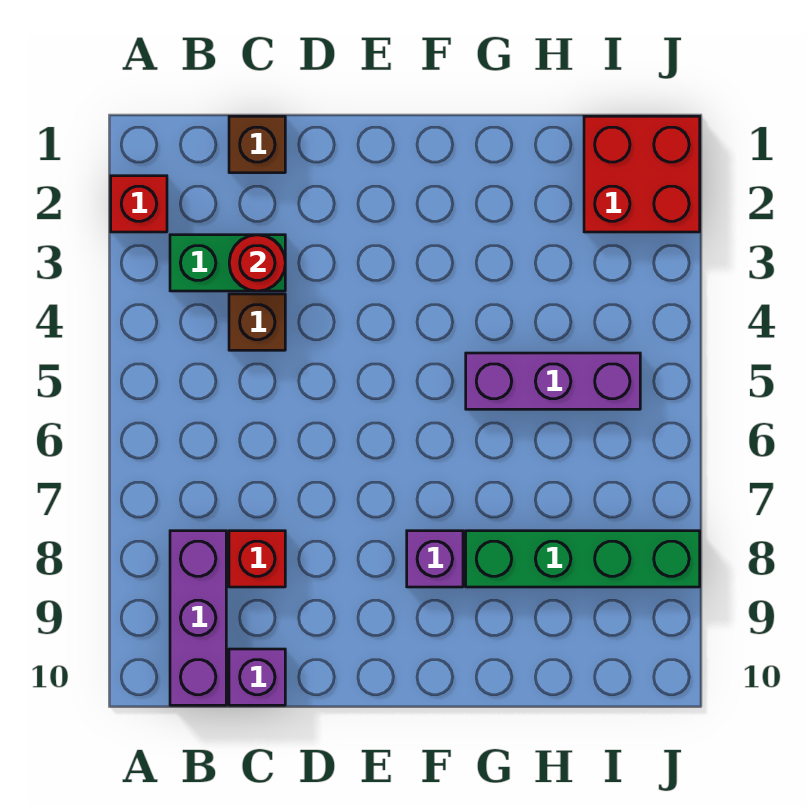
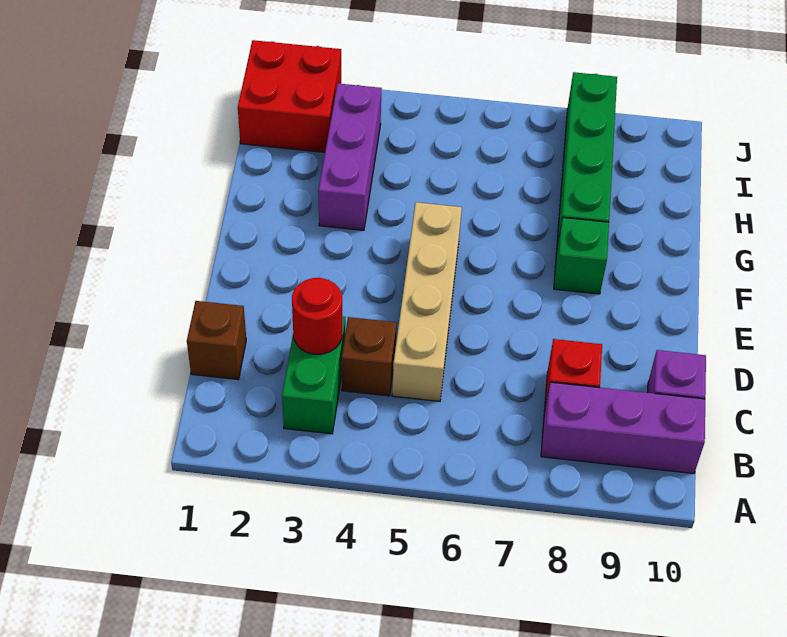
red 1x1 brick [111,176,167,232] -> none
none -> tan 1x4 brick [392,202,462,401]
purple 1x1 brick [407,531,463,587] -> green 1x1 brick [554,217,609,294]
purple 1x3 brick [466,353,640,409] -> purple 1x3 brick moved to [318,83,382,230]

